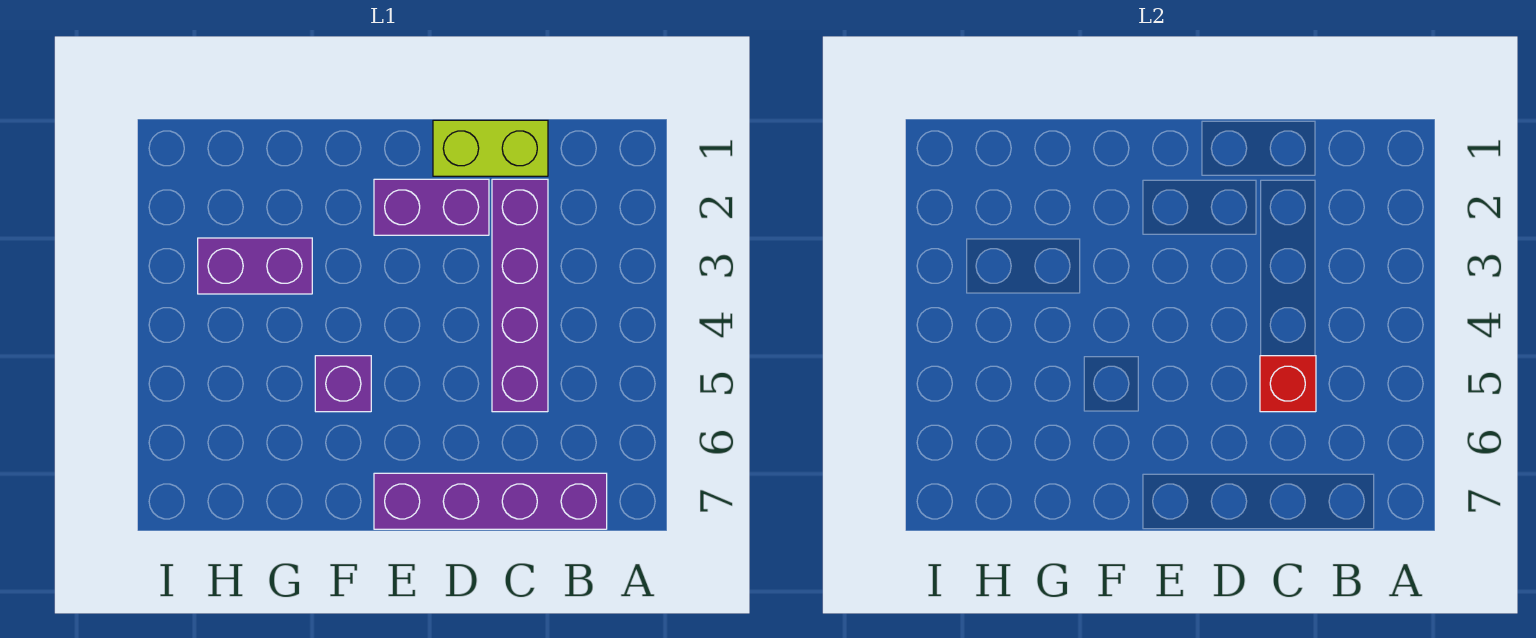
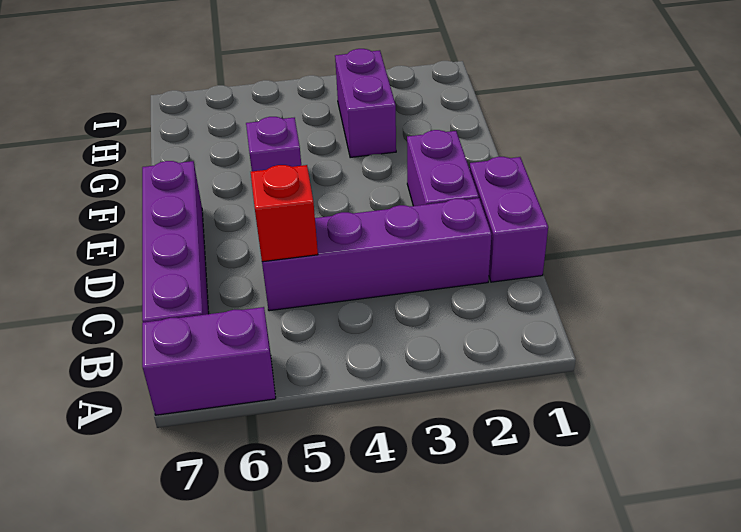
none -> purple 1x2 brick [142,307,276,415]
lime 1x2 brick [433,120,548,176] -> purple 1x2 brick [470,157,548,282]

